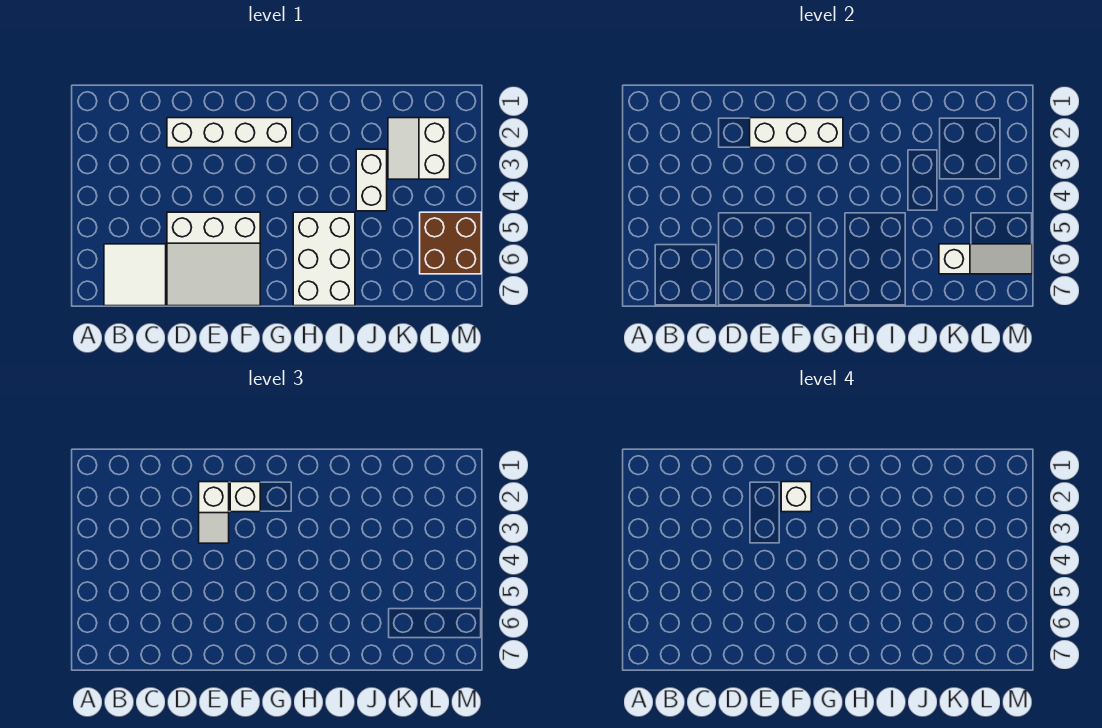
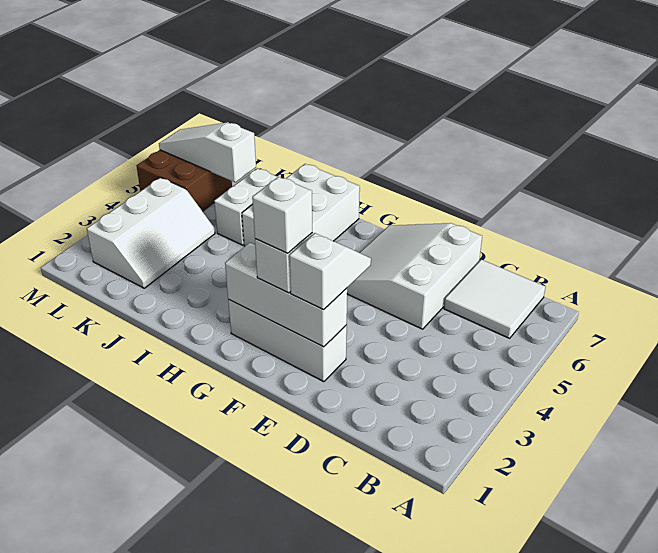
white 1x4 brick [167,118,292,148] -> white 1x3 brick [228,300,347,382]
white 3x3 slope [167,212,260,306] -> white 3x3 slope turned to [347,223,482,329]
white 1x2 brick [356,149,387,211] -> white 1x2 brick moved to [214,168,277,245]
white 2x2 slope [388,118,450,179] -> white 2x3 slope [87,178,215,288]

